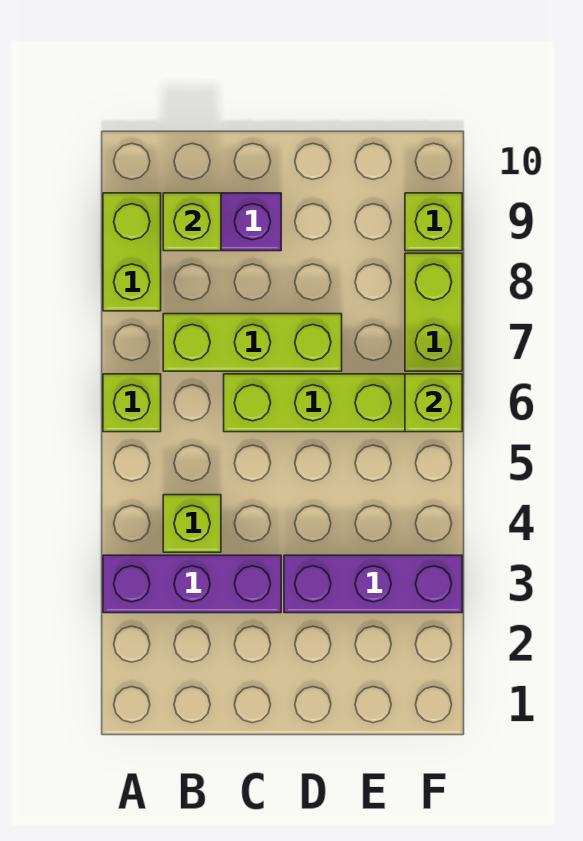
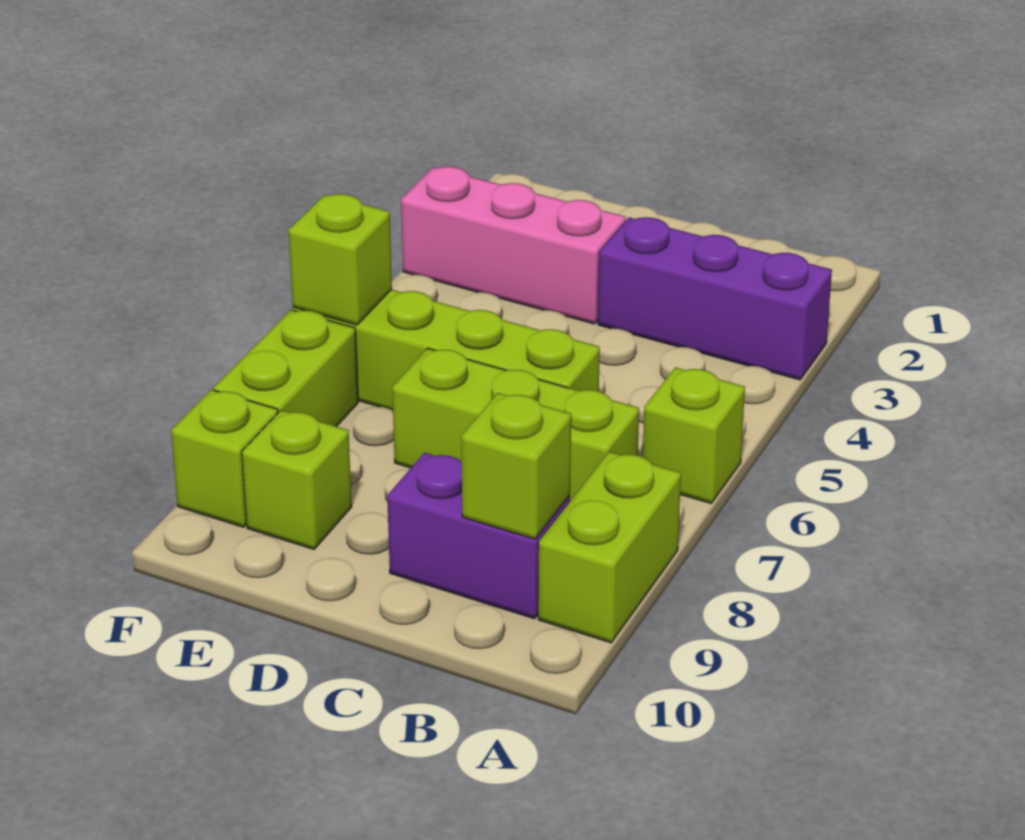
lime 1x1 brick [163,495,221,552] -> lime 1x1 brick moved to [242,410,352,549]
purple 1x3 brick [284,555,462,613] -> pink 1x3 brick [401,167,626,324]

